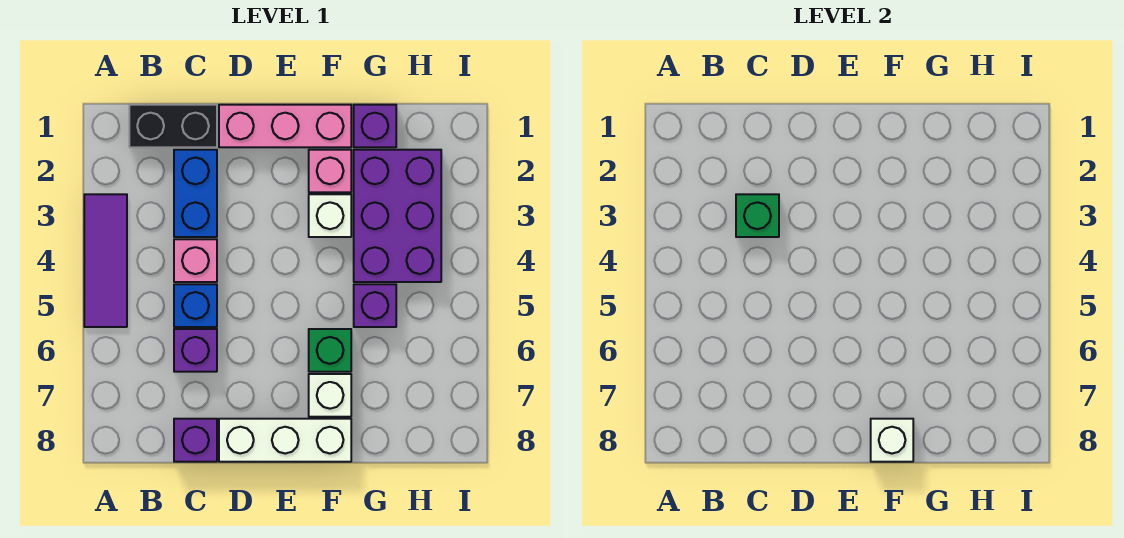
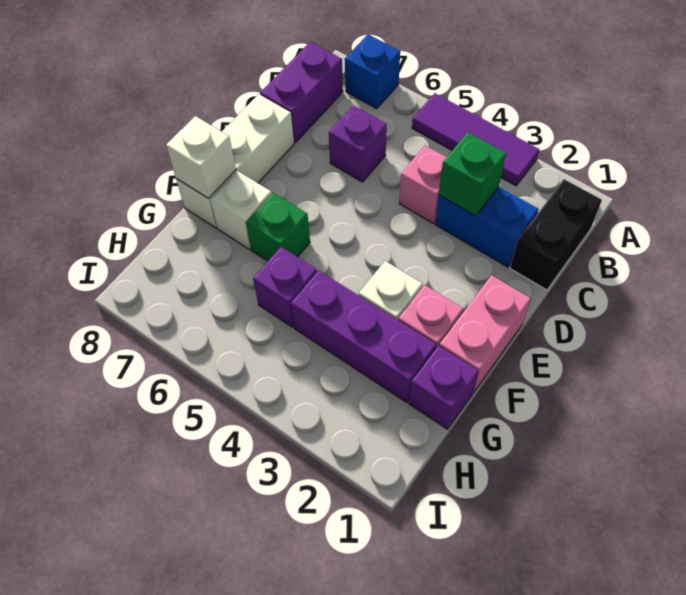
blue 1x1 brick [174,284,217,327] -> blue 1x1 brick moved to [345,34,400,109]
purple 1x1 brick [174,419,217,462] -> purple 1x2 brick [260,42,343,143]
pink 1x3 brick [219,105,351,147] -> pink 1x2 brick [439,275,531,392]
purple 2x3 brick [354,150,441,282] -> purple 1x3 brick [291,270,436,402]

